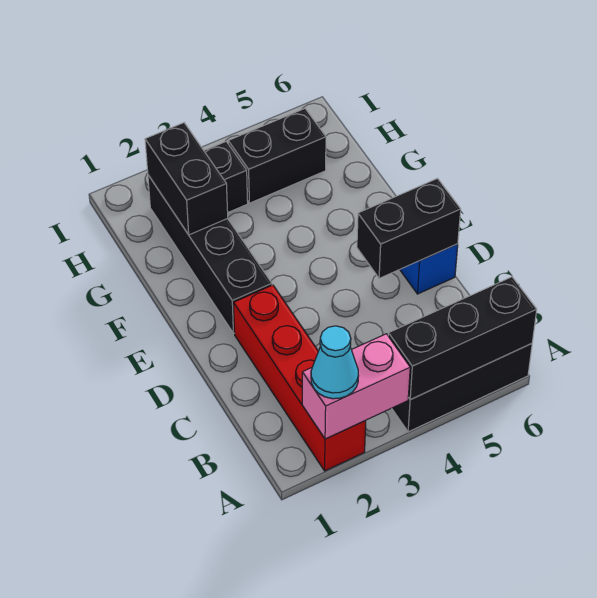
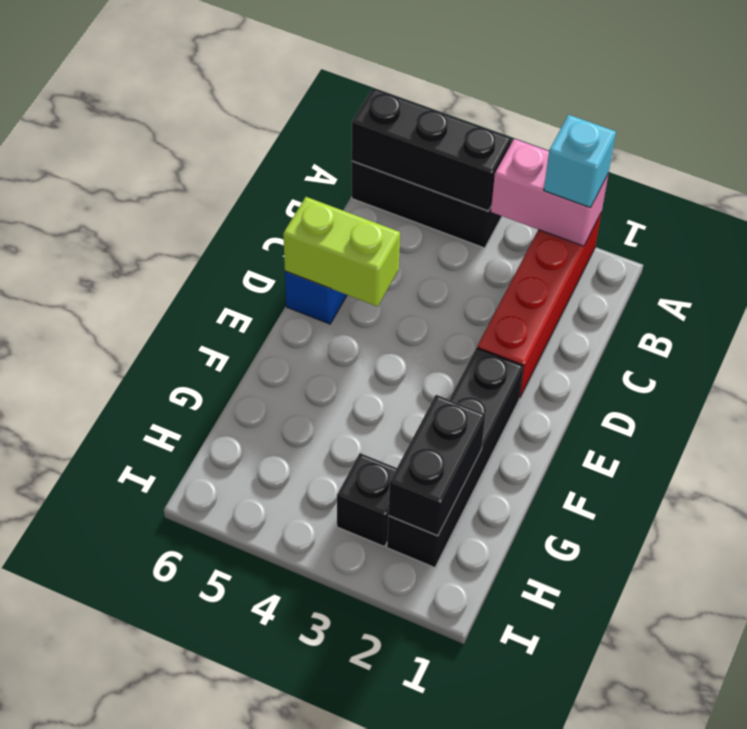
cyan 1x1 cone [311,326,359,399] -> cyan 1x1 brick [544,115,616,208]
black 1x2 brick [357,179,461,278] -> lime 1x2 brick [283,197,400,306]
black 1x2 brick [228,109,326,203] -> none

